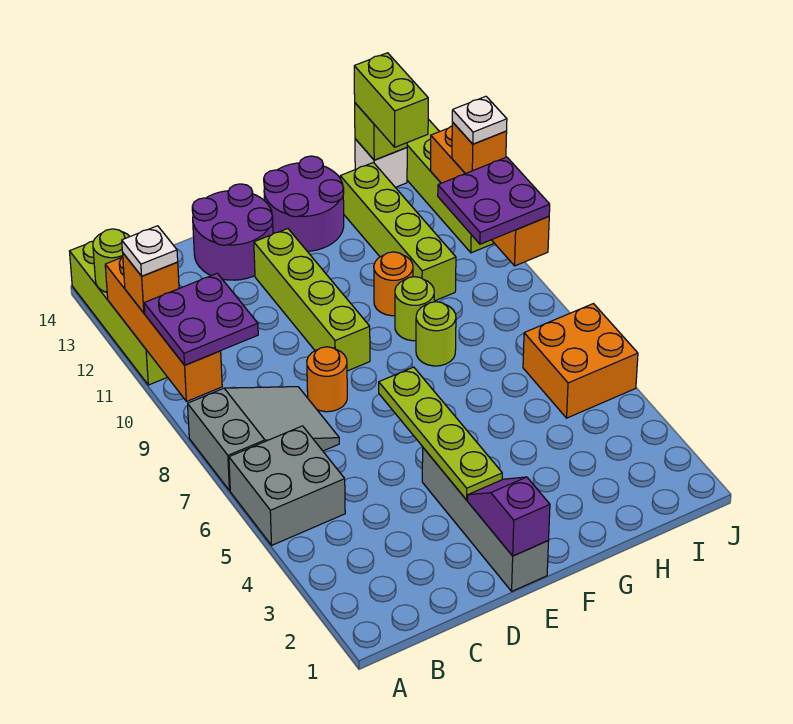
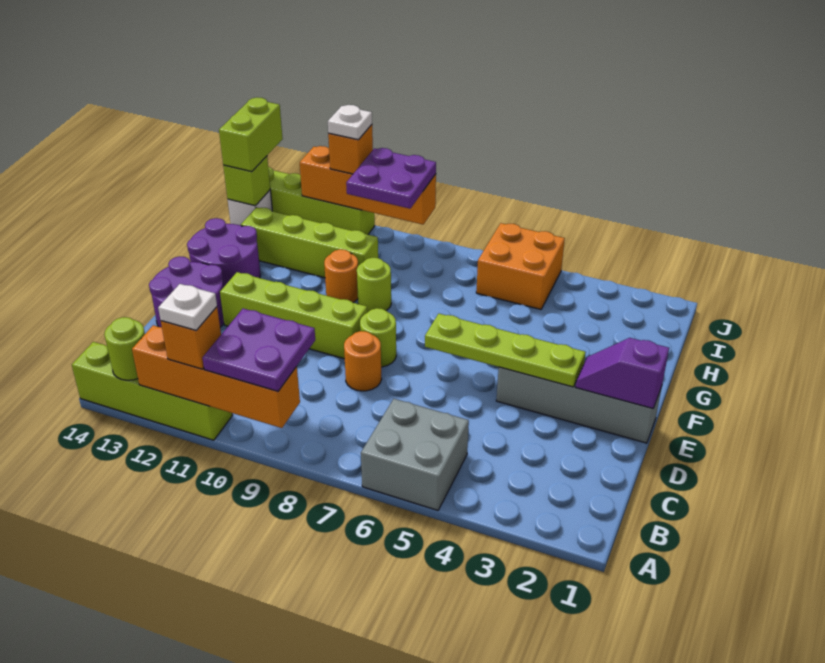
grey 2x3 slope [188,387,339,491] -> none
lime 1x1 round brick [416,302,456,366] -> lime 1x1 round brick moved to [360,308,396,367]
lime 1x2 brick [354,53,428,147] -> lime 1x2 brick turned to [219,98,283,172]

